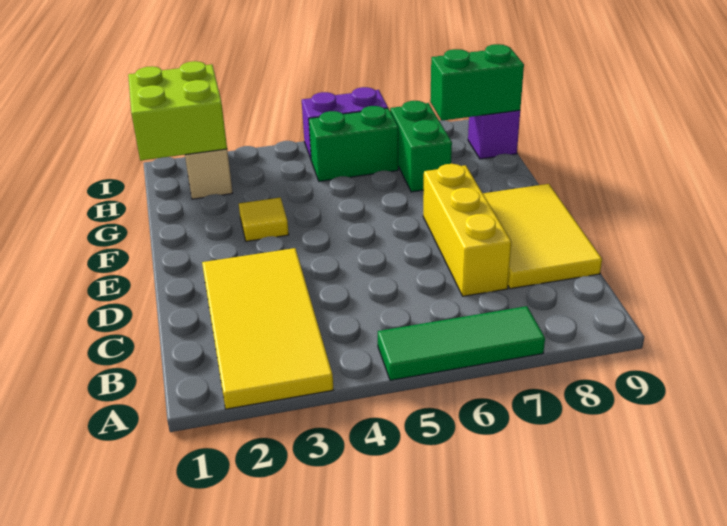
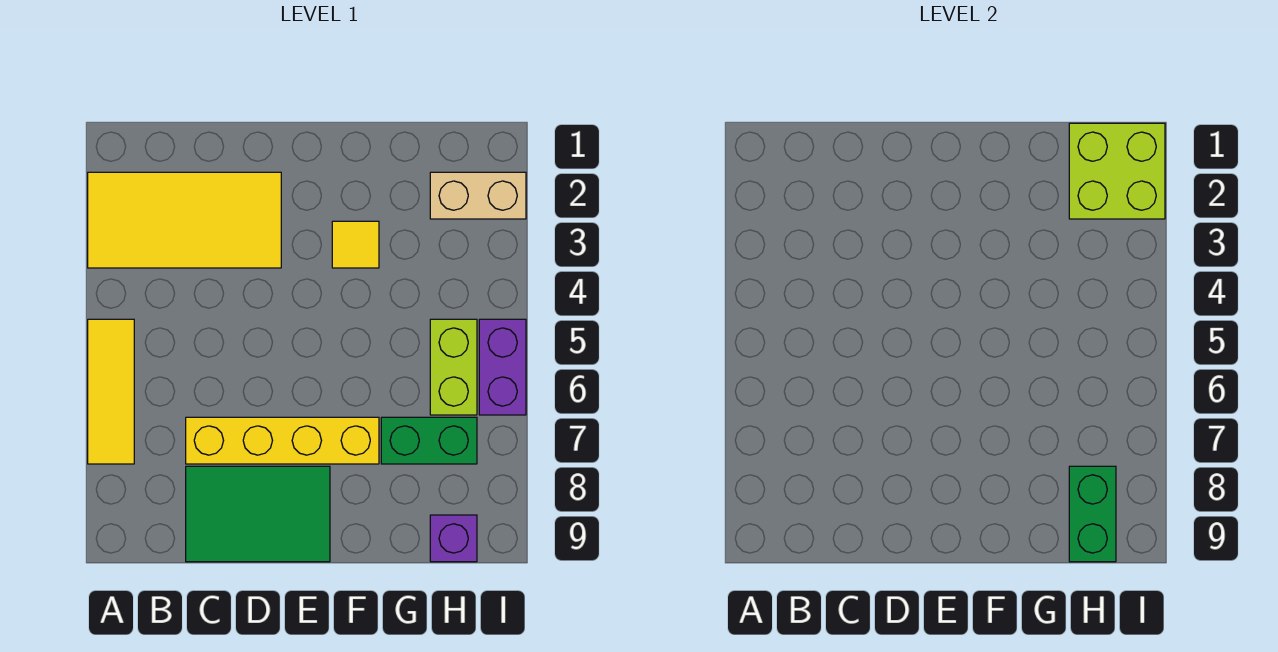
green 1x3 tile [378,306,545,380] -> yellow 1x3 tile [88,319,134,464]
yellow 1x3 brick [423,164,511,296] -> yellow 1x4 brick [186,417,379,464]
yellow 2x3 tile [483,184,602,289] -> green 2x3 tile [186,466,330,562]
green 1x2 brick [309,106,398,181] -> lime 1x2 brick [430,319,477,415]

